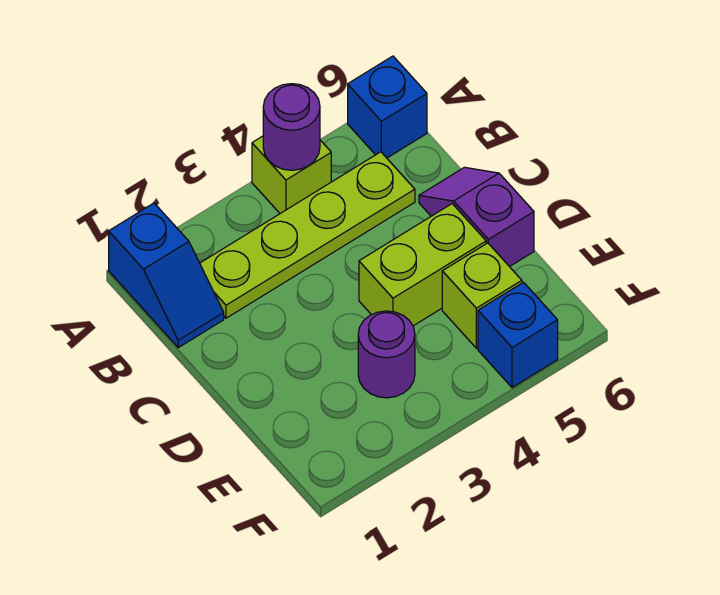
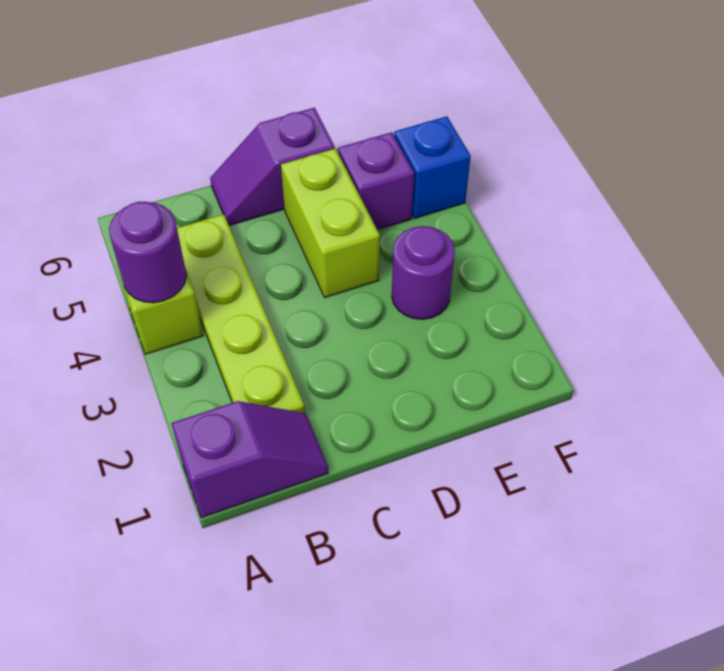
blue 1x2 slope [109,203,224,348] -> purple 1x2 slope [171,401,328,518]
blue 1x1 brick [348,56,427,158] -> none
lime 1x1 brick [442,243,522,348] -> purple 1x1 brick [338,132,414,230]

